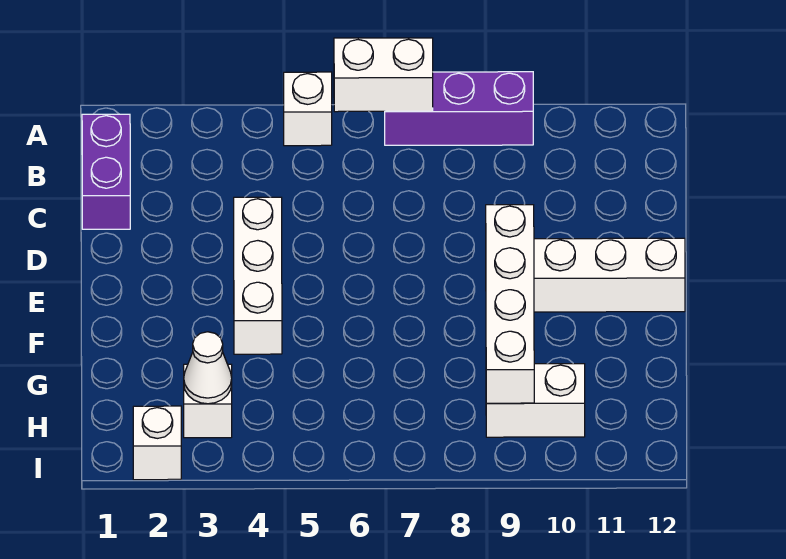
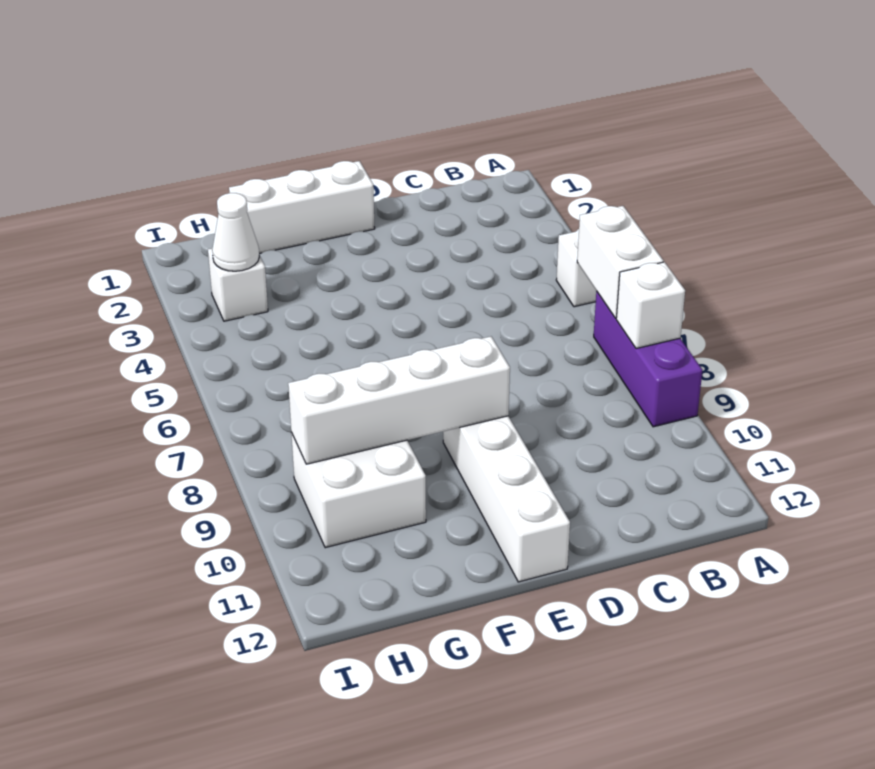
purple 1x2 brick [82,114,130,229] -> none
white 1x3 brick [234,197,282,354] -> white 1x3 brick moved to [229,161,375,254]
white 1x2 brick [486,364,585,437] -> white 2x2 brick [291,432,426,548]
white 1x1 brick [133,406,181,480] -> white 1x1 brick moved to [616,262,685,349]

